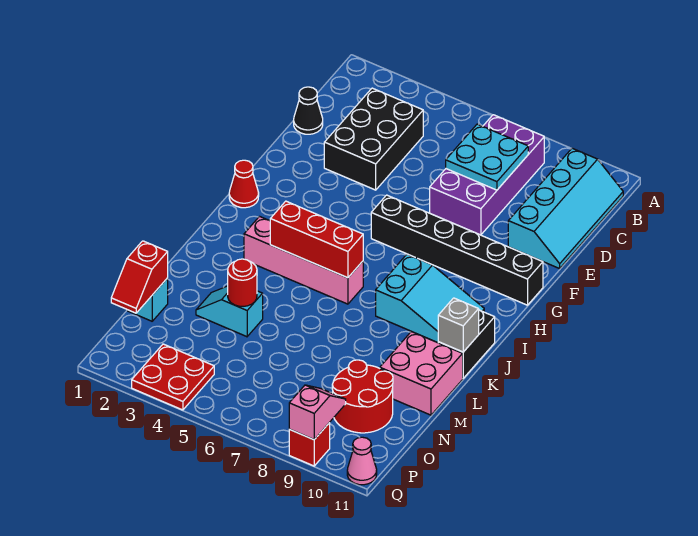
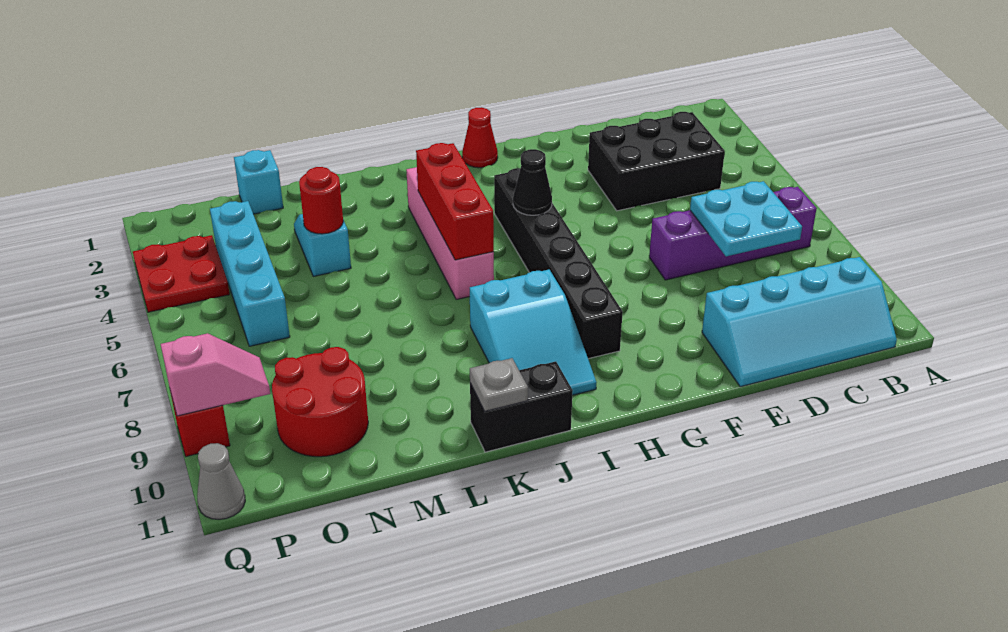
purple 2x4 brick [430,115,544,235] -> purple 1x4 brick [649,187,817,280]
black 1x1 cone [294,87,323,134] -> black 1x1 cone moved to [513,149,552,215]
black 1x6 brick [371,195,543,305] -> black 1x6 brick moved to [494,168,623,359]
grey 1x1 brick [438,298,479,352] -> grey 1x1 plate [470,358,528,411]
pink 2x2 brick [380,332,463,415] -> none
red 1x2 slope [111,241,168,313] -> none
none -> cyan 1x4 brick [210,201,290,346]
pink 1x1 cone [347,437,377,485] -> grey 1x1 cone [197,443,245,519]

